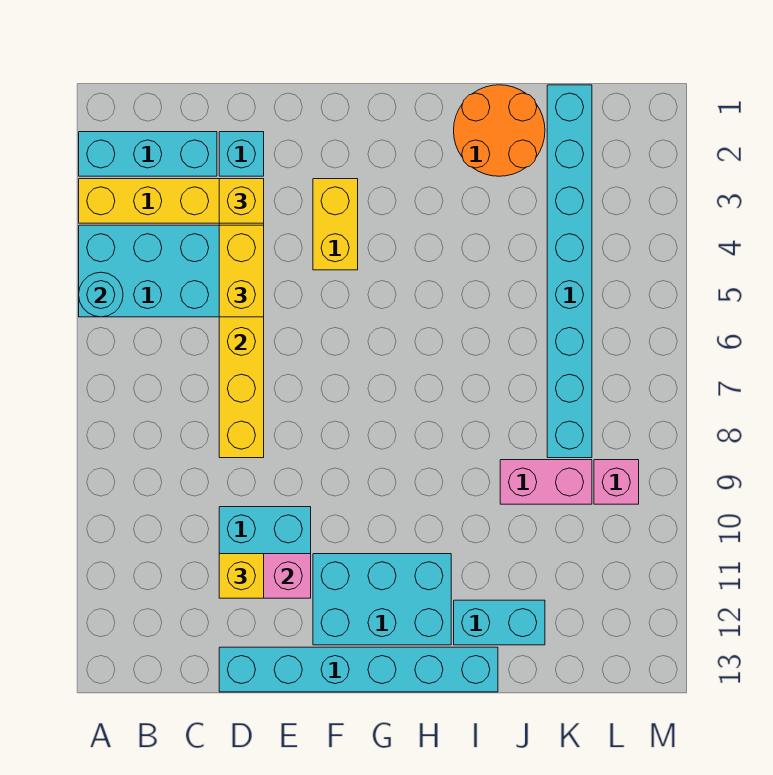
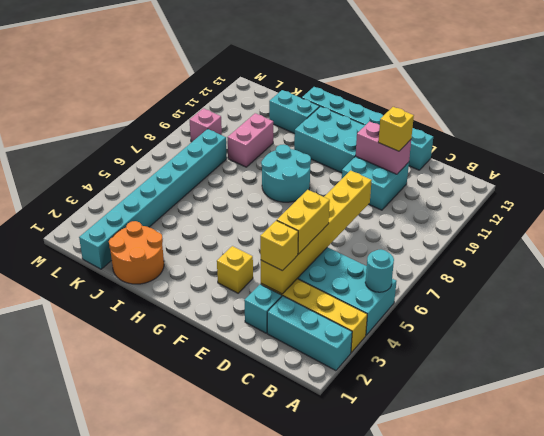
yellow 1x2 brick [313,179,358,270] -> yellow 1x1 brick [217,246,253,293]
none -> cyan 2x2 round brick [261,144,311,202]
pink 1x2 brick [500,460,592,504] -> pink 1x2 brick turned to [227,113,273,167]

